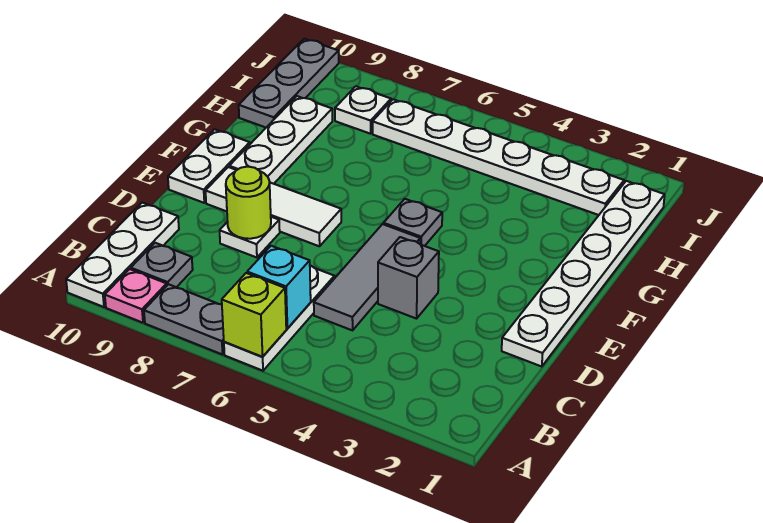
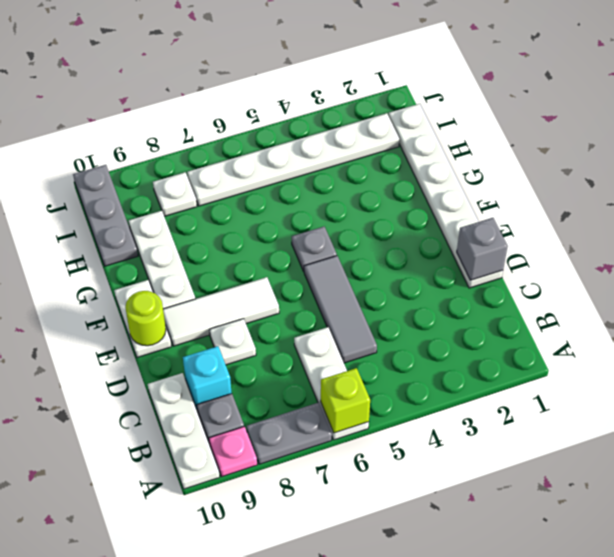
cyan 1x1 brick [247,246,311,329] -> cyan 1x1 brick moved to [183,346,232,409]
grey 1x1 brick [378,237,439,319] -> grey 1x1 brick moved to [457,218,508,280]
lime 1x1 round brick [226,167,271,239] -> lime 1x1 round brick moved to [125,291,166,346]

